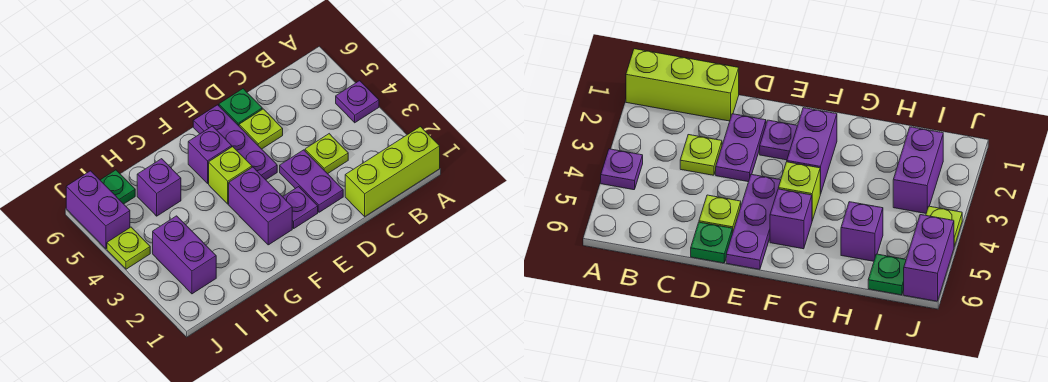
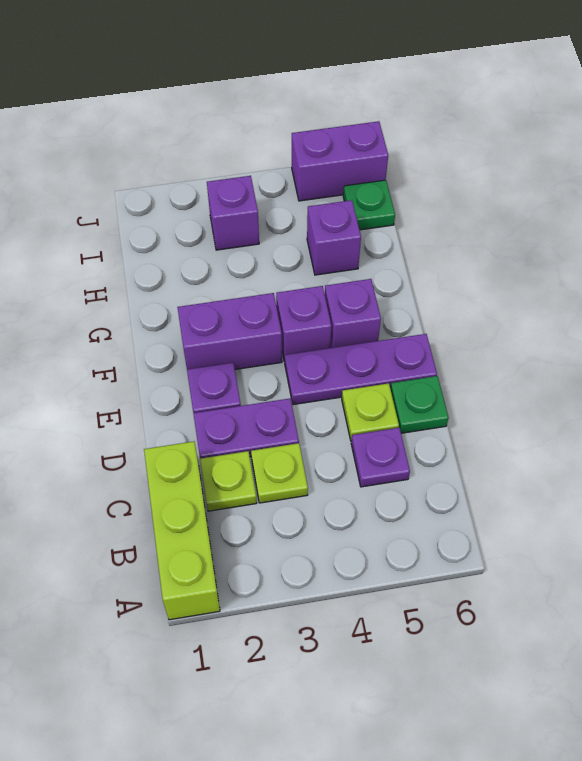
purple 1x1 plate [336,81,379,123] -> purple 1x1 plate moved to [351,428,410,487]
lime 1x1 brick [209,147,252,204] -> purple 1x1 brick [276,286,331,362]
purple 1x2 brick [153,216,216,294] -> purple 1x1 brick [207,176,259,250]
lime 1x1 plate [107,227,150,269] -> lime 1x1 plate moved to [200,451,257,511]

